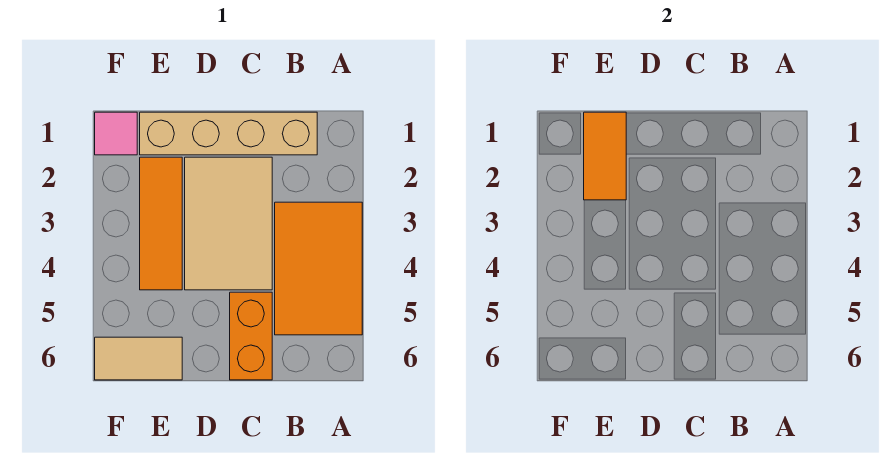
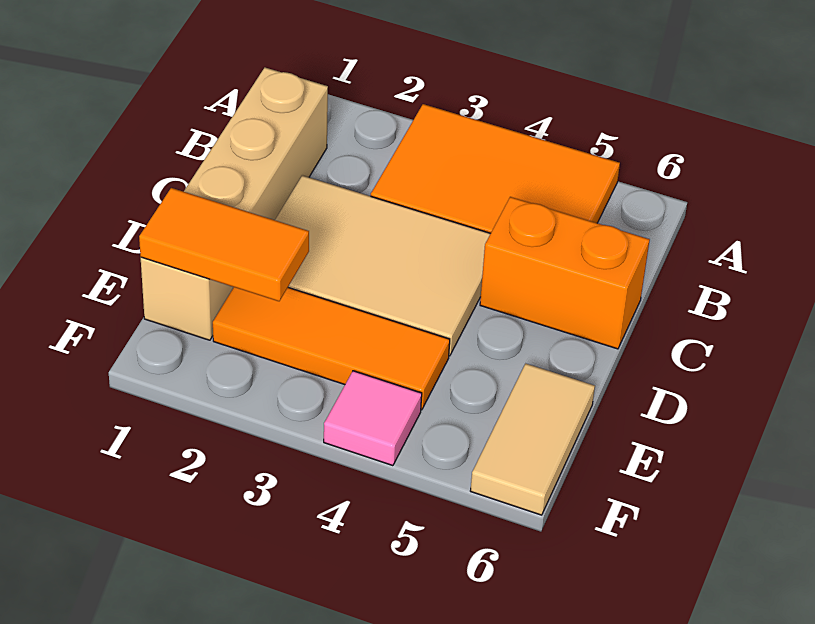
pink 1x1 tile [95,112,137,155] -> pink 1x1 tile moved to [324,371,422,466]

